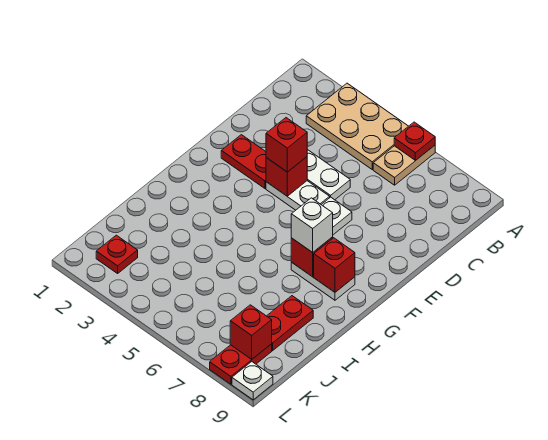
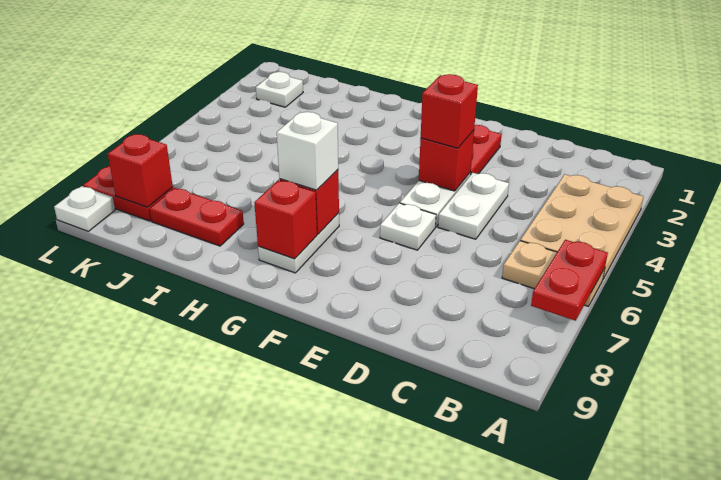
red 1x1 plate [394,122,435,160] -> red 1x2 plate [531,240,608,321]
red 1x1 plate [96,235,138,273] -> white 1x1 plate [256,72,303,107]

